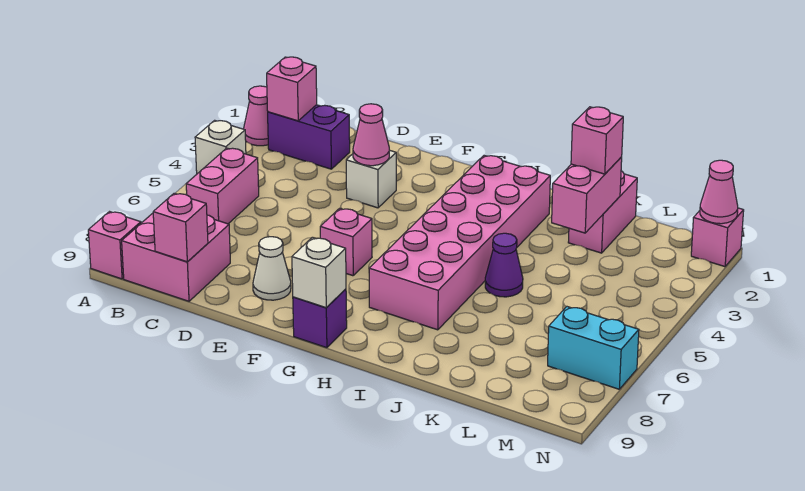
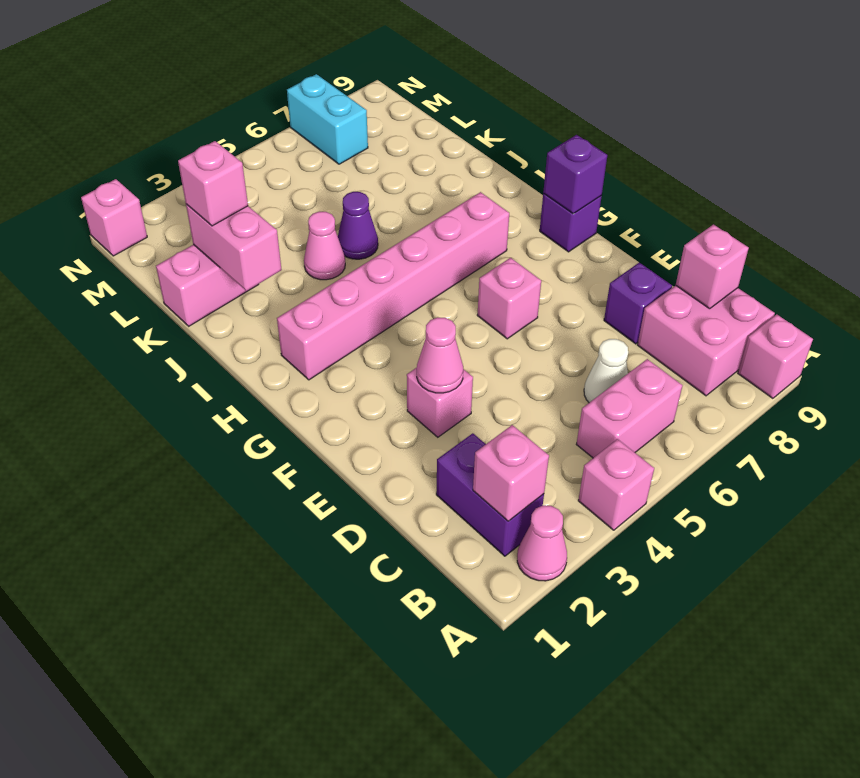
white 1x1 brick [195,120,246,174] -> pink 1x1 brick [578,439,654,530]
none -> purple 1x1 brick [604,263,672,344]
white 1x1 brick [346,150,396,208] -> pink 1x1 brick [407,368,473,437]
white 1x1 cone [253,237,291,300] -> white 1x1 cone moved to [584,339,628,403]
white 1x1 brick [292,237,346,308] -> purple 1x1 brick [543,135,607,213]
pink 2x6 brick [369,156,550,330] -> pink 1x6 brick [277,192,509,380]
pink 1x2 brick [552,157,622,233] -> pink 1x2 brick turned to [186,204,282,291]
pink 1x1 cone [700,160,738,224] -> pink 1x1 cone moved to [304,212,345,280]

